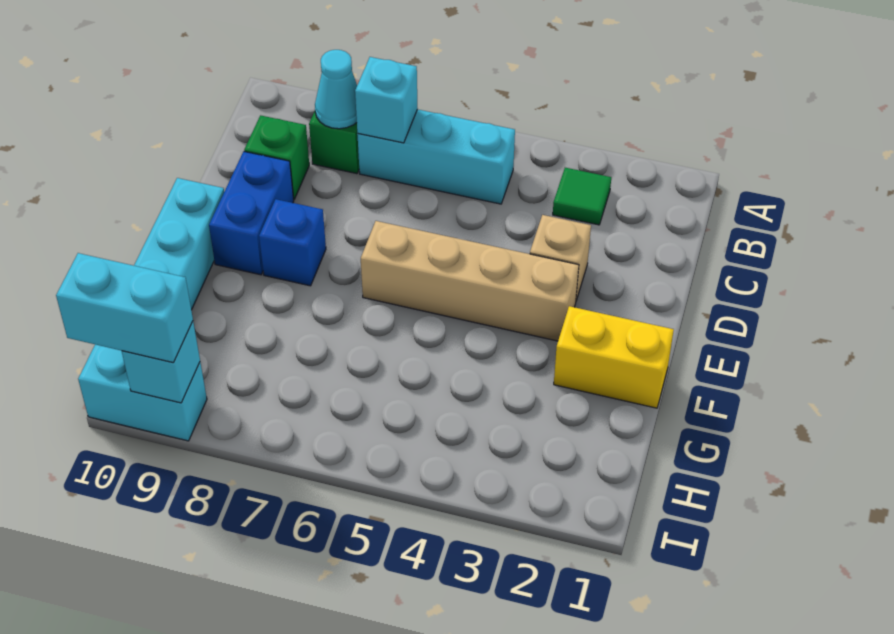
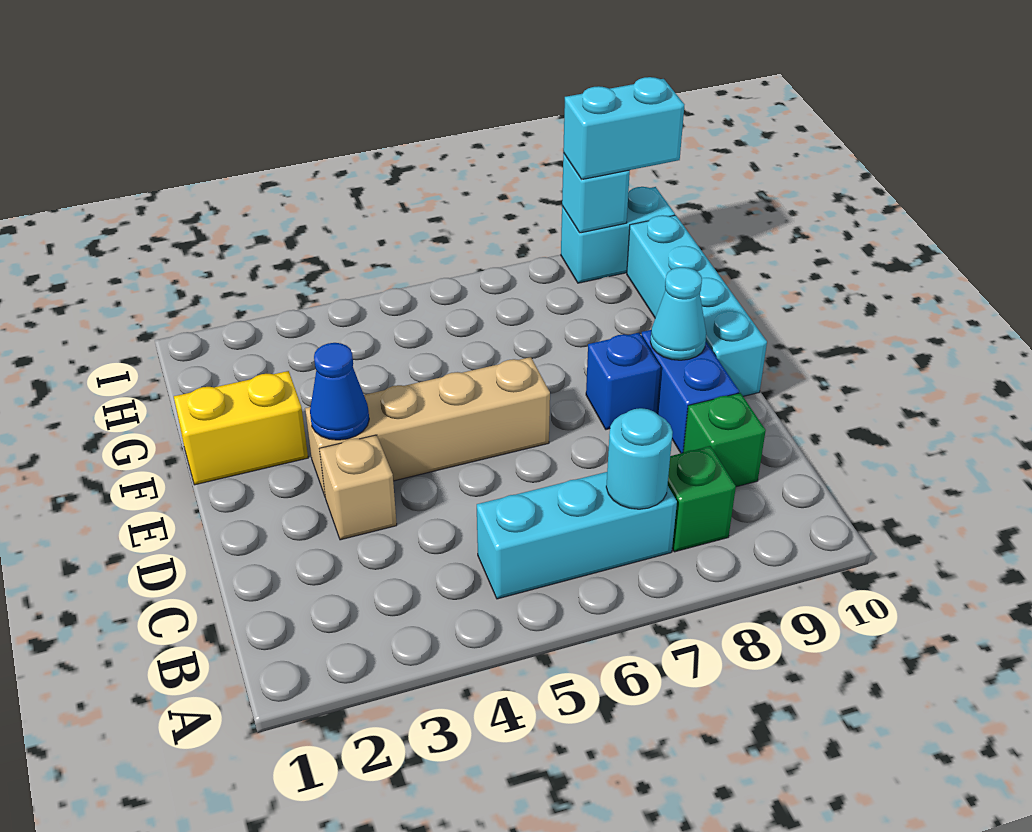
green 1x1 tile [553,168,611,225] -> none
cyan 1x1 brick [355,57,418,143] -> cyan 1x1 round brick [606,408,673,509]
cyan 1x1 cone [315,50,357,129] -> cyan 1x1 cone moved to [650,267,706,360]
none -> blue 1x1 cone [310,343,369,440]

